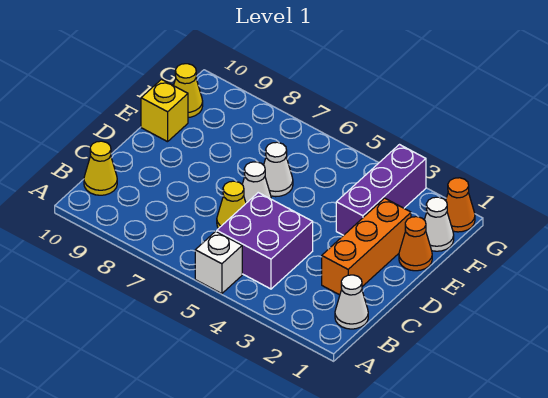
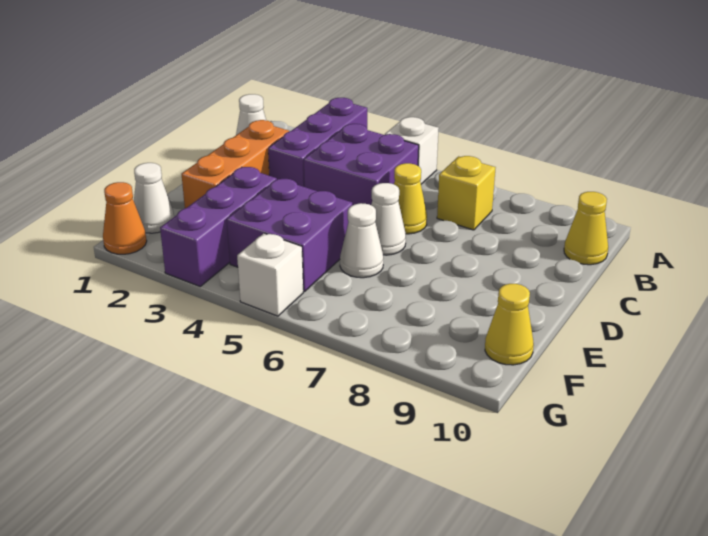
none -> purple 1x3 brick [268,98,367,187]
orange 1x1 cone [399,217,432,271] -> none
none -> purple 2x2 brick [227,179,352,292]
yellow 1x1 brick [141,79,188,142] -> yellow 1x1 brick moved to [437,156,496,230]
none -> white 1x1 brick [237,233,303,316]

